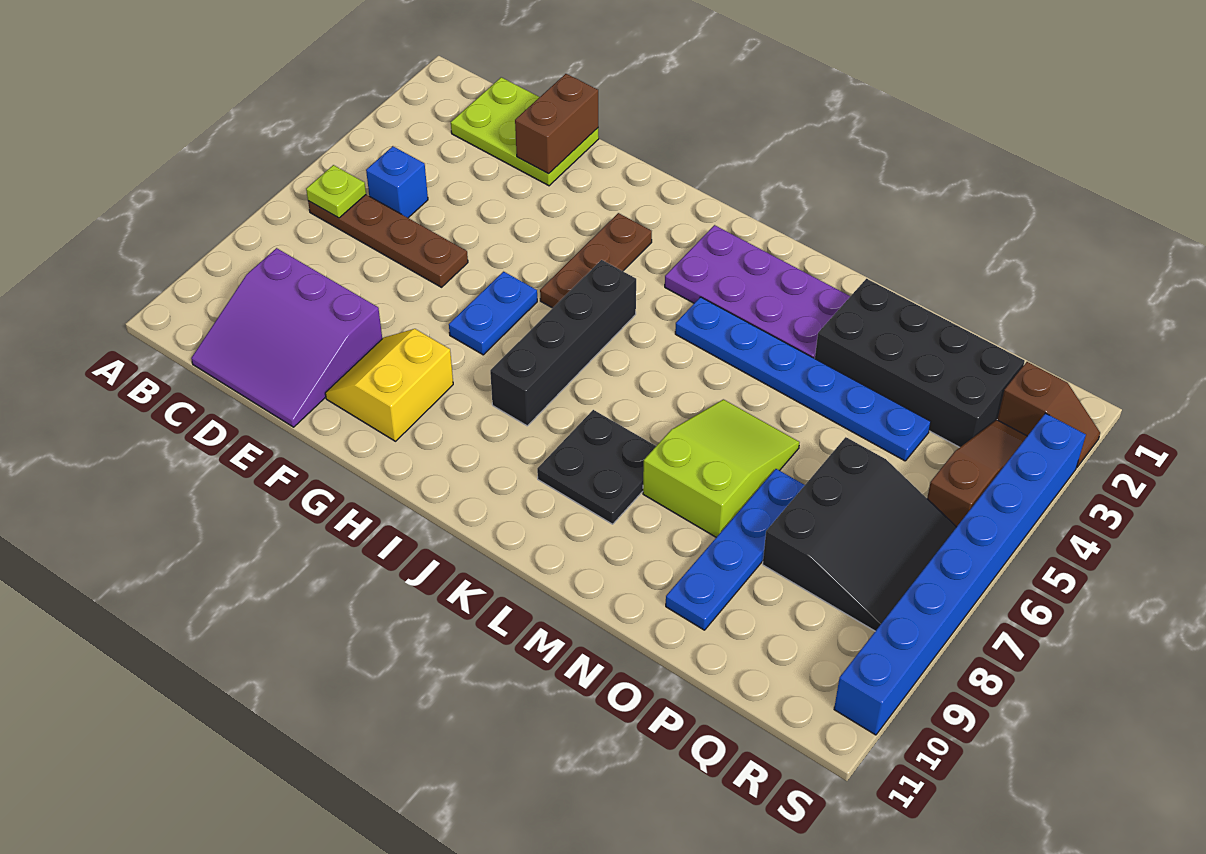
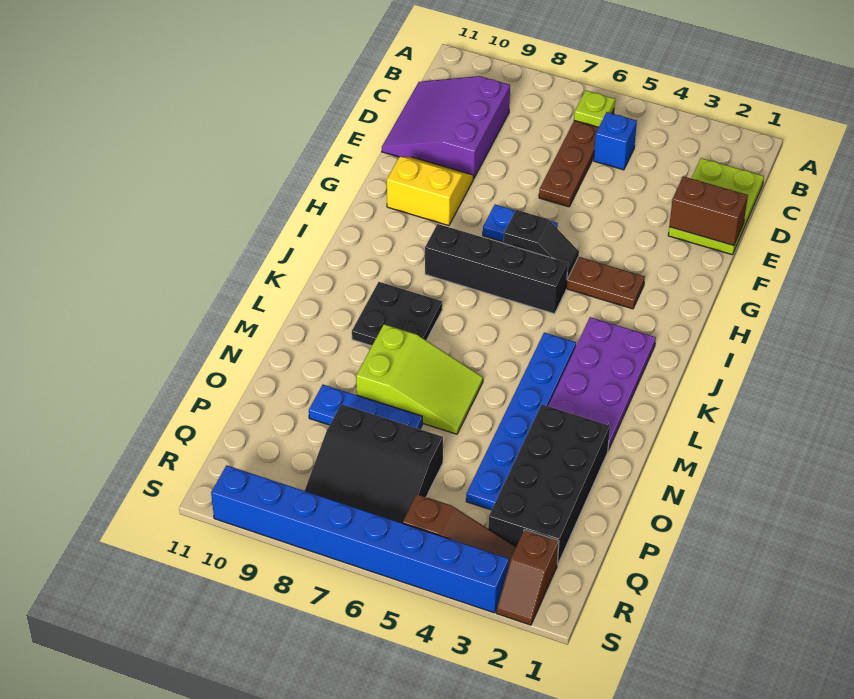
none -> black 1x2 slope [504,210,579,279]
blue 1x4 plate [666,469,805,630] -> blue 1x3 plate [309,385,422,429]

